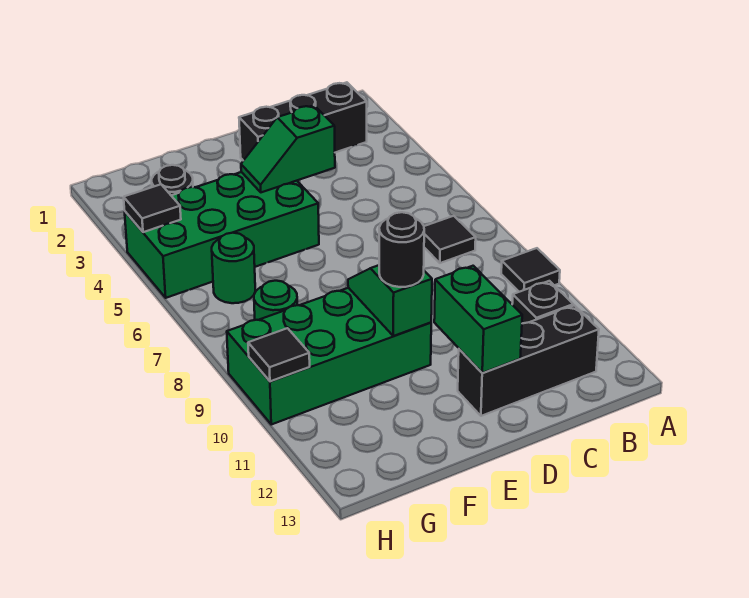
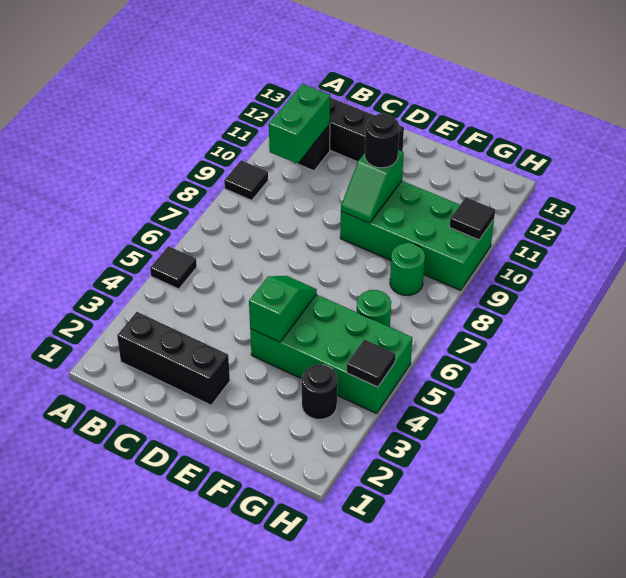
black 1x1 tile [424,216,476,263] -> black 1x1 tile moved to [150,246,197,289]
green 1x2 slope [241,105,335,192] -> green 1x2 slope turned to [249,276,317,342]
green 1x2 brick [434,266,522,373] -> green 1x2 brick moved to [269,84,330,164]

